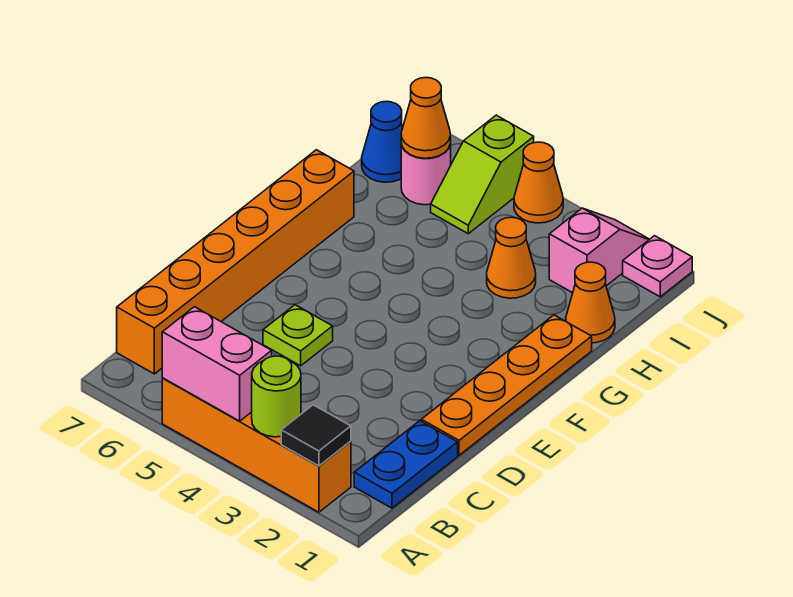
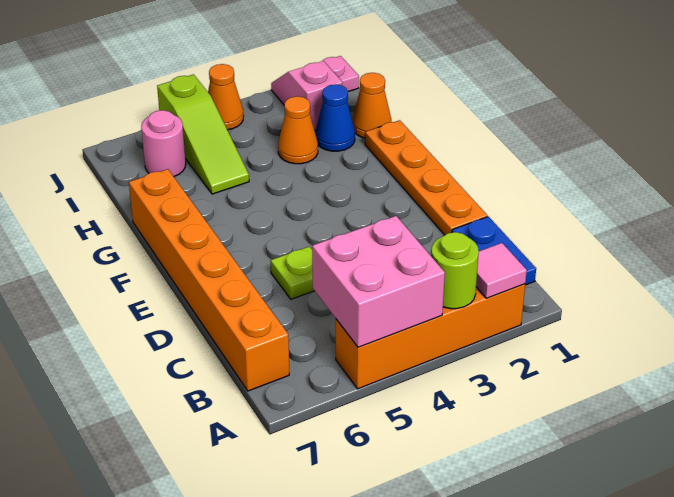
black 1x1 tile [281,405,351,466] -> pink 1x1 tile [476,243,527,298]
pink 1x2 brick [162,307,272,421] -> pink 2x2 brick [312,216,445,347]
lime 1x2 slope [431,115,534,234] -> lime 1x3 slope [157,74,249,194]
orange 1x1 cone [401,78,451,158] -> none
blue 1x1 cone [362,101,403,182] -> blue 1x1 cone moved to [316,84,355,151]

